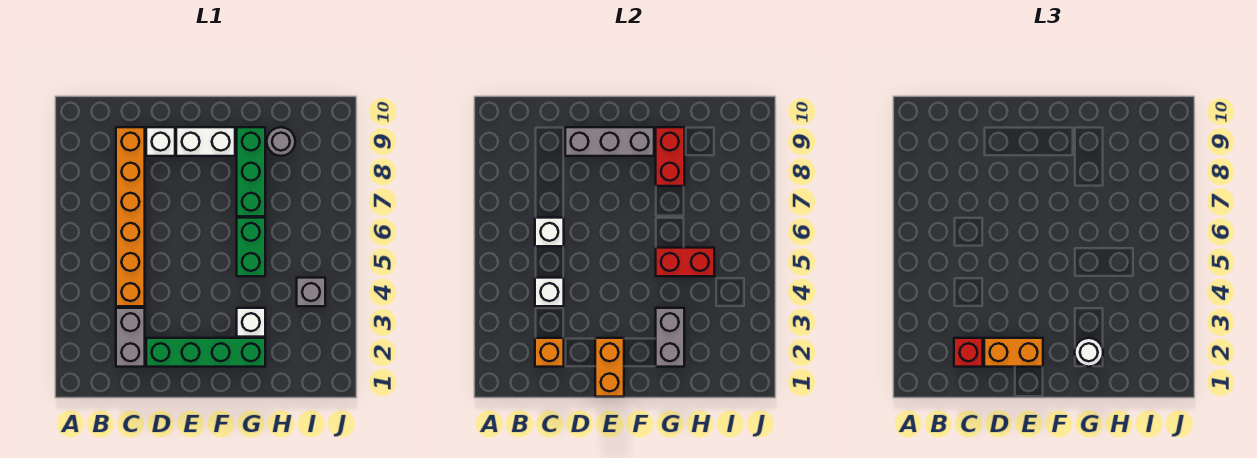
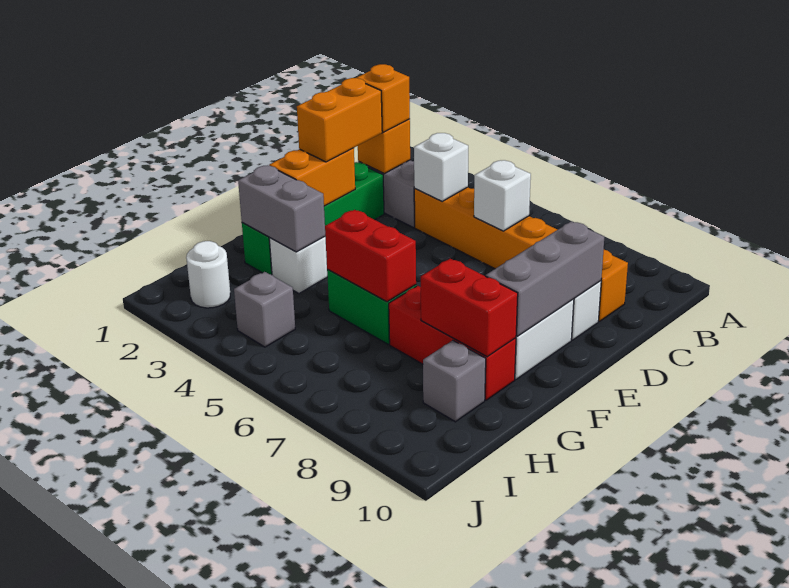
red 1x1 brick [954,338,983,367] -> orange 1x1 brick [356,64,410,132]
orange 1x2 brick [595,338,624,397] -> orange 1x2 brick turned to [269,148,355,206]
white 1x1 round brick [1075,338,1103,367] -> white 1x1 round brick moved to [186,241,230,308]
red 1x2 brick [656,248,714,276] -> red 1x2 brick turned to [325,210,416,302]
green 1x3 brick [237,127,265,216] -> red 1x3 brick [389,286,516,400]
grey 1x1 round brick [267,127,295,156] -> grey 1x1 brick [423,340,486,422]

